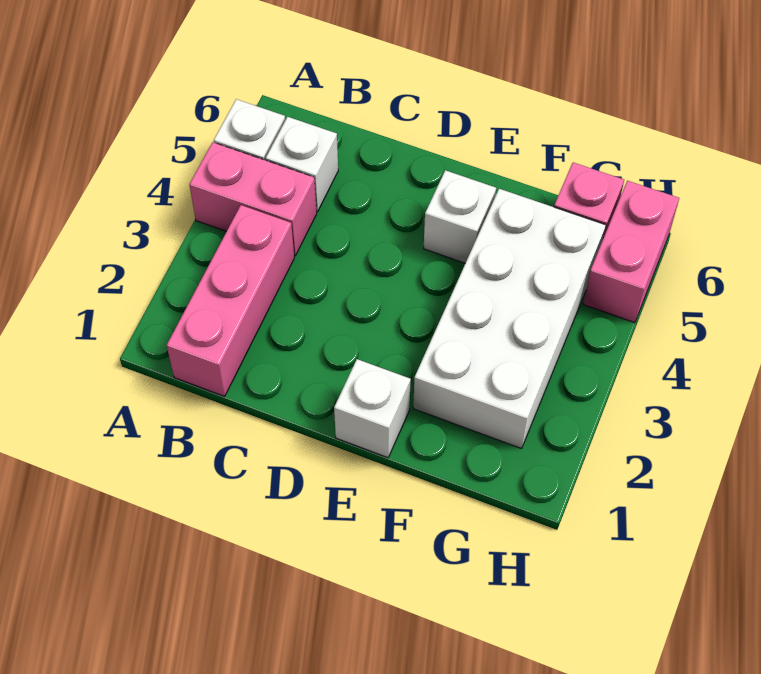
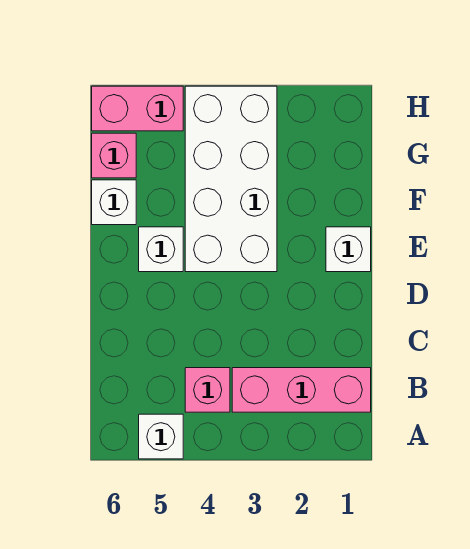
pink 1x2 brick [189,142,317,256] -> pink 1x1 brick [185,368,230,412]
white 1x1 brick [266,117,338,212] -> white 1x1 brick moved to [92,180,136,225]
white 2x4 brick [413,189,606,449] -> white 2x4 brick turned to [185,86,277,272]

